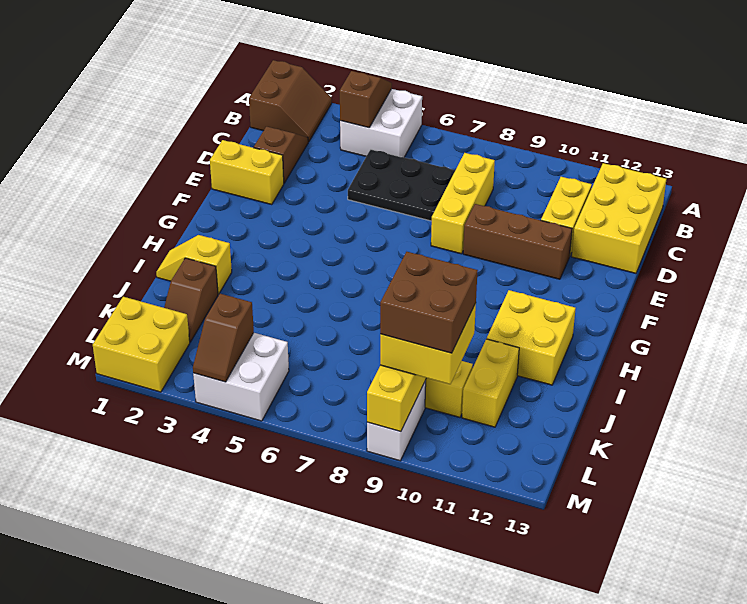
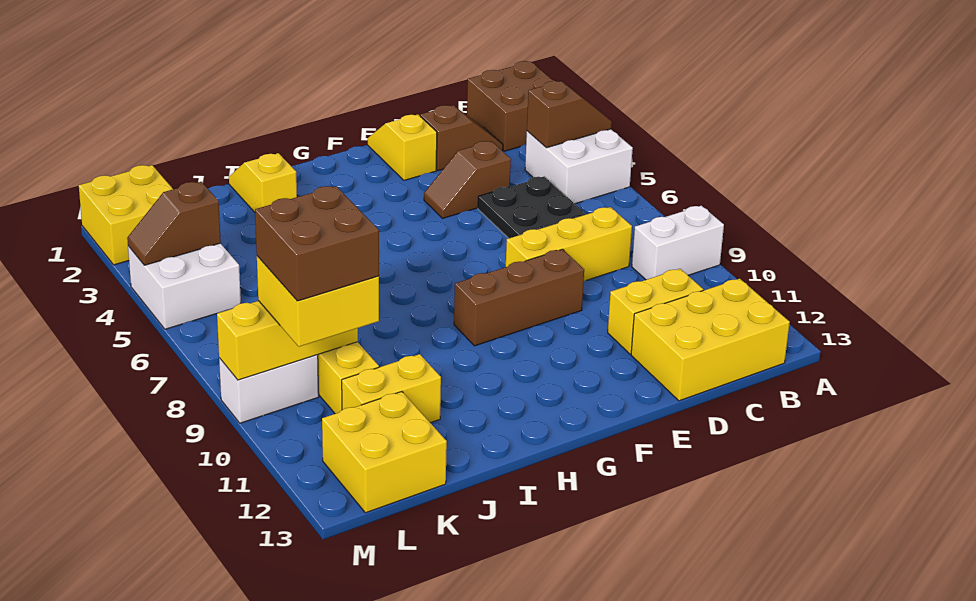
brown 2x2 slope [249,60,332,142] -> brown 2x2 brick [467,61,554,151]
none -> white 1x2 brick [632,206,724,280]
yellow 1x2 brick [210,140,284,204] -> yellow 1x2 slope [368,115,437,180]
brown 1x3 brick [463,204,572,279] -> brown 1x3 brick turned to [454,249,584,346]
yellow 2x2 brick [487,290,576,385] -> yellow 2x2 brick moved to [322,392,447,513]
brown 1x2 slope [164,258,218,342] -> brown 1x2 slope moved to [424,141,511,218]

